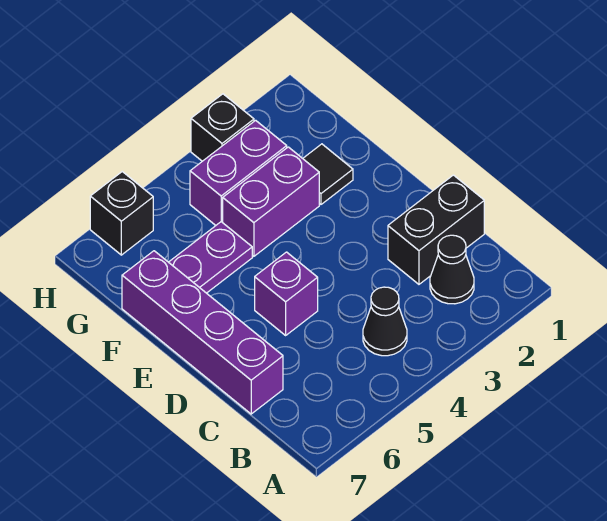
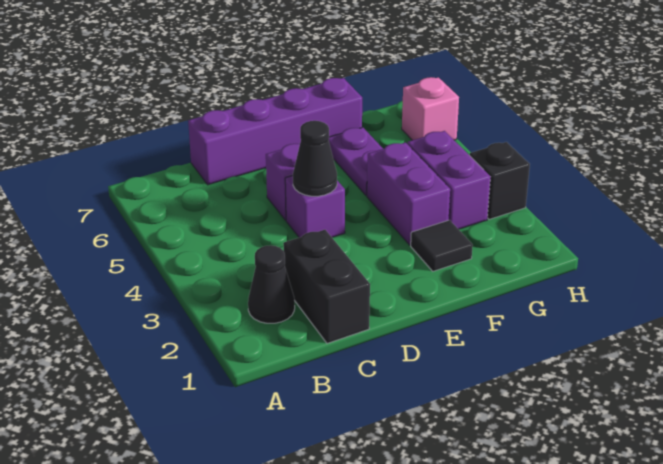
black 1x1 cone [363,287,407,356] -> black 1x1 cone moved to [293,121,337,196]
none -> purple 1x1 brick [285,176,345,238]
black 1x1 brick [90,172,153,255] -> pink 1x1 brick [402,77,459,140]

